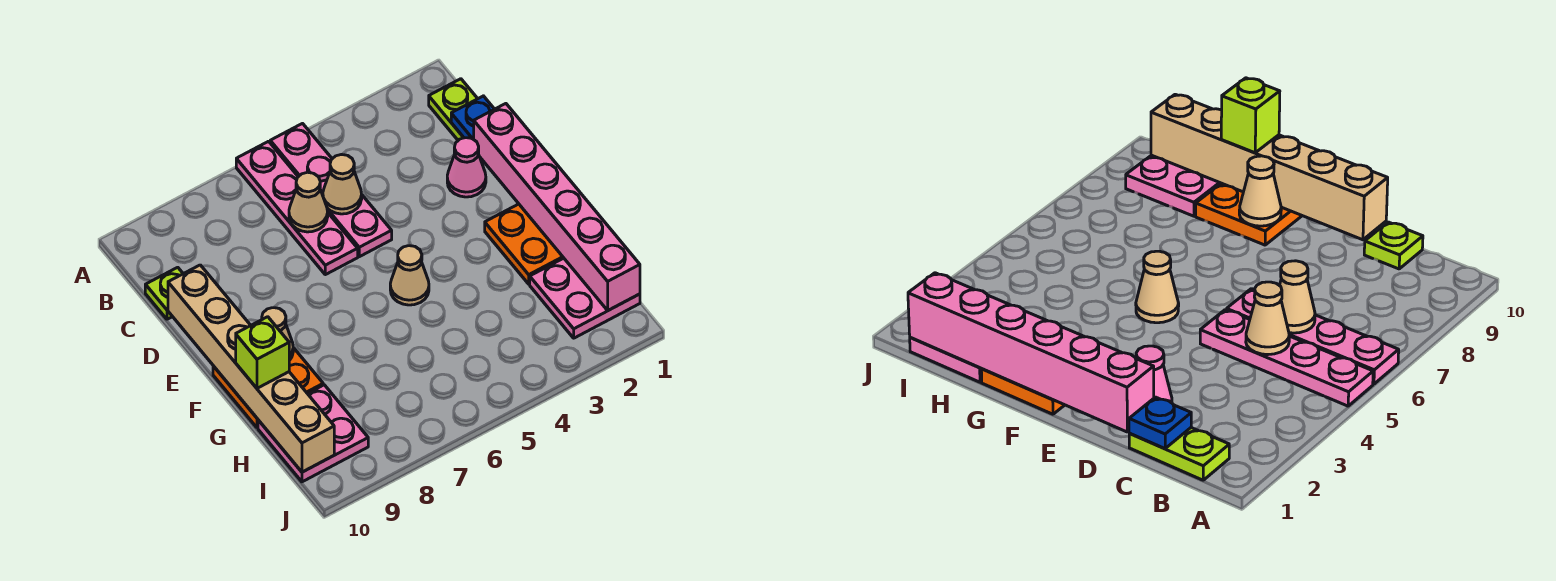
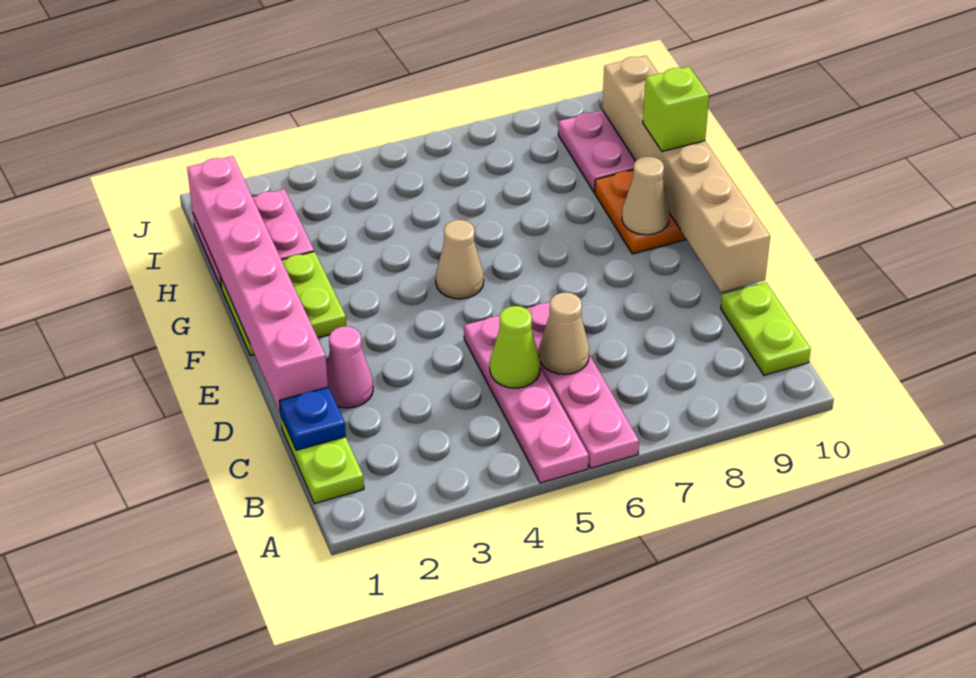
tan 1x1 cone [323,155,362,214] -> lime 1x1 cone [490,306,540,388]
lime 1x1 plate [145,267,183,319] -> lime 1x2 plate [721,282,811,375]
orange 2x2 plate [485,204,563,284] -> lime 2x2 plate [220,252,346,356]

